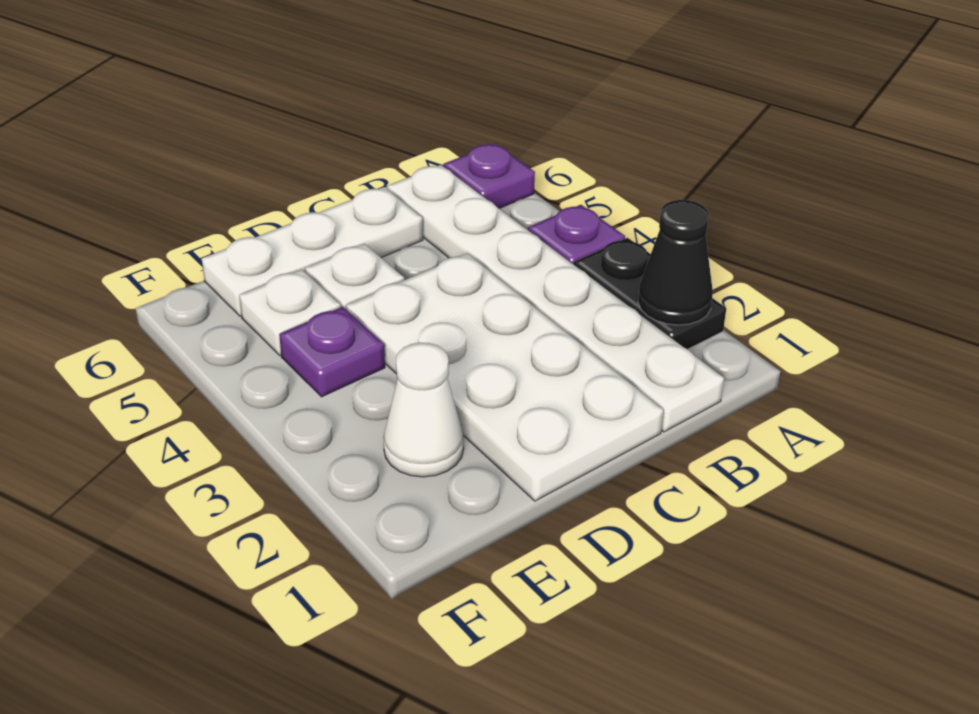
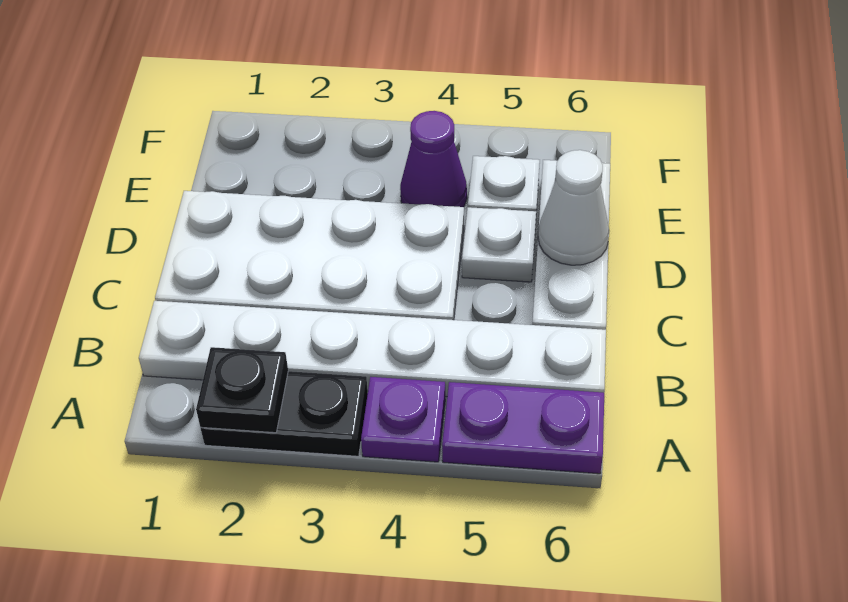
black 1x1 cone [638,200,713,325] -> black 1x1 plate [196,347,288,433]
purple 1x1 plate [443,144,535,208] -> purple 1x2 plate [442,382,604,474]
white 1x1 cone [383,343,464,477] -> white 1x1 cone moved to [538,150,609,265]
purple 1x1 plate [279,307,385,397] -> purple 1x1 cone [400,111,467,207]

